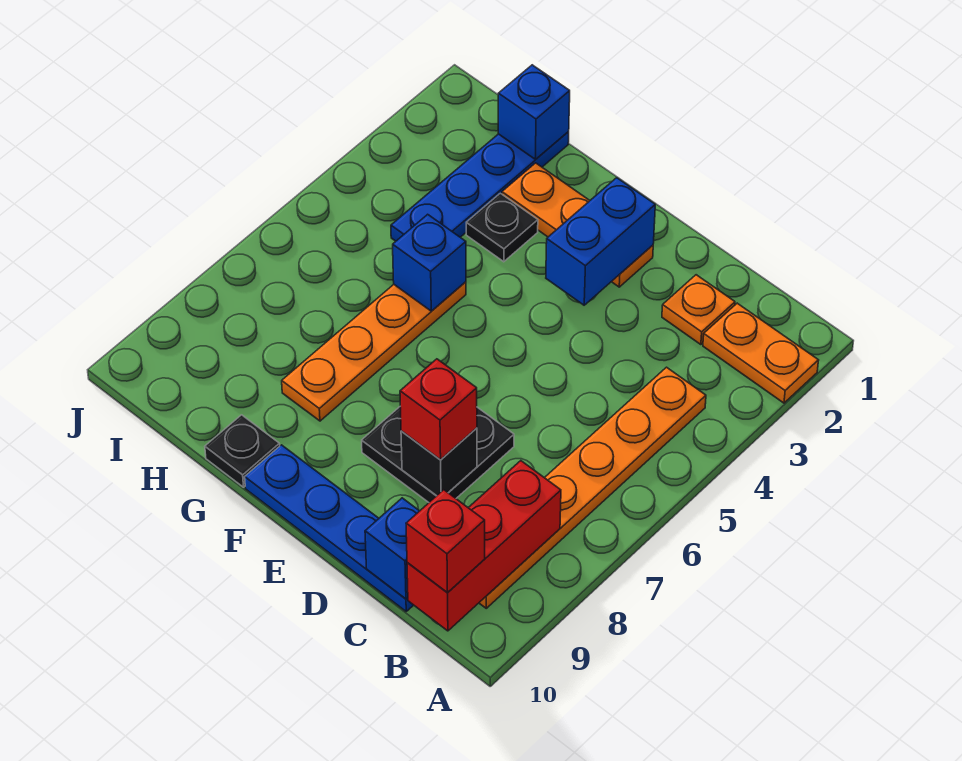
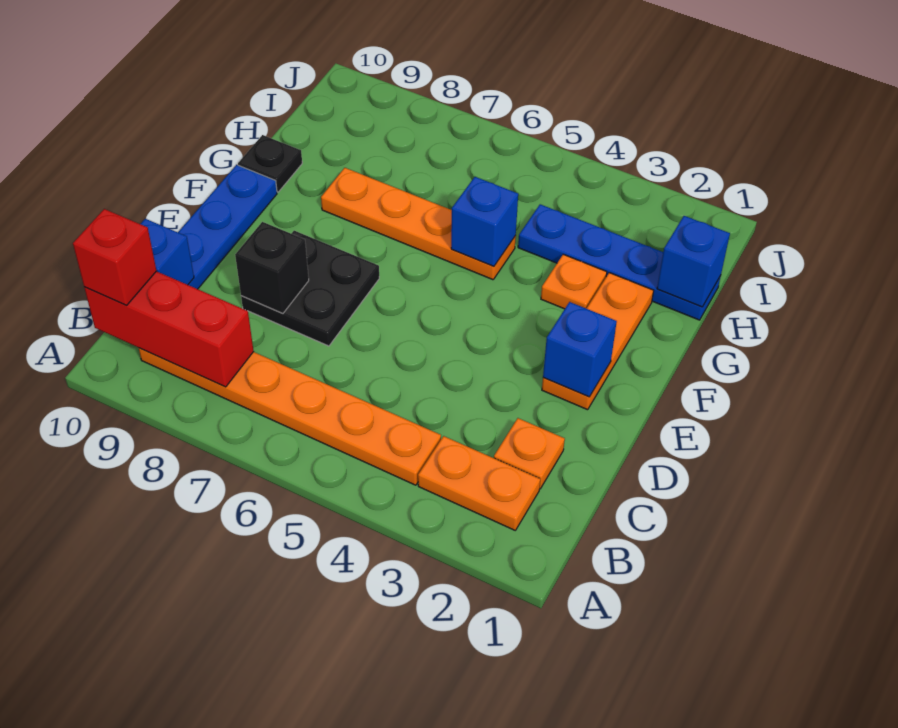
orange 1x2 plate [703,303,819,403] -> orange 1x2 plate turned to [418,436,540,530]
red 1x1 brick [400,359,477,460] -> none
blue 1x2 brick [546,178,655,305] -> blue 1x1 brick [543,302,617,397]
black 1x1 plate [466,193,538,262] -> orange 1x1 plate [541,254,607,309]

